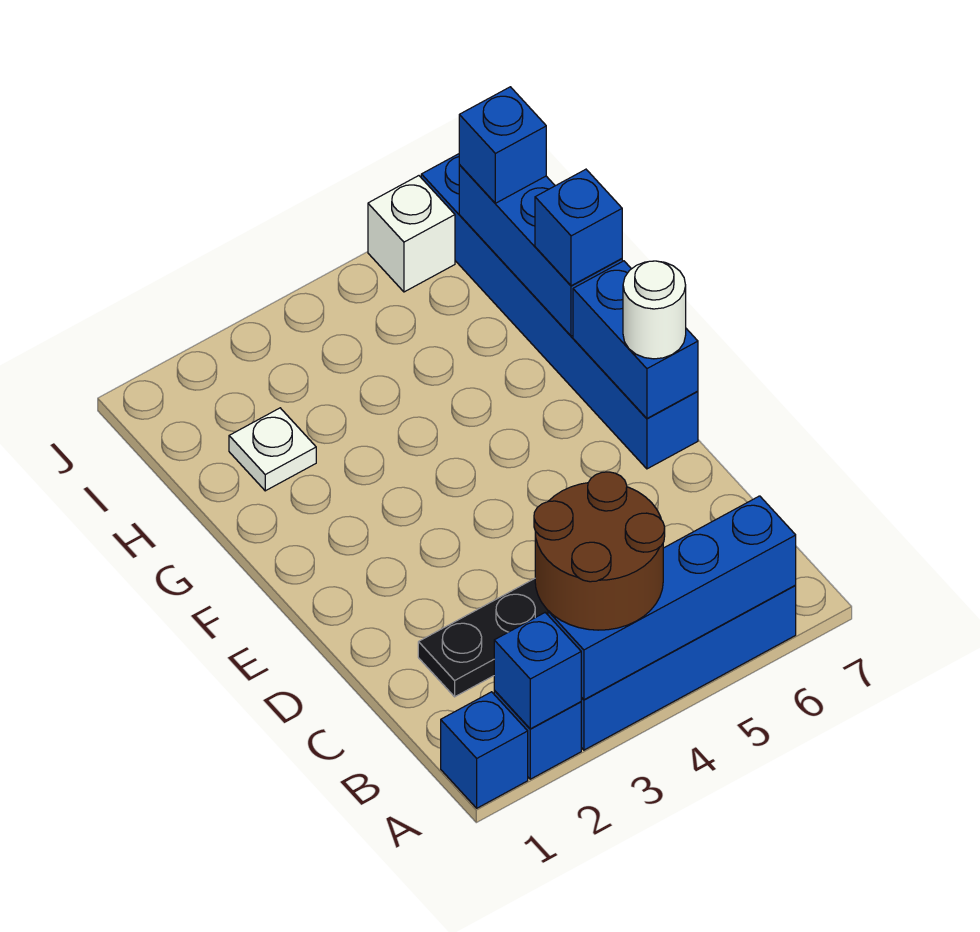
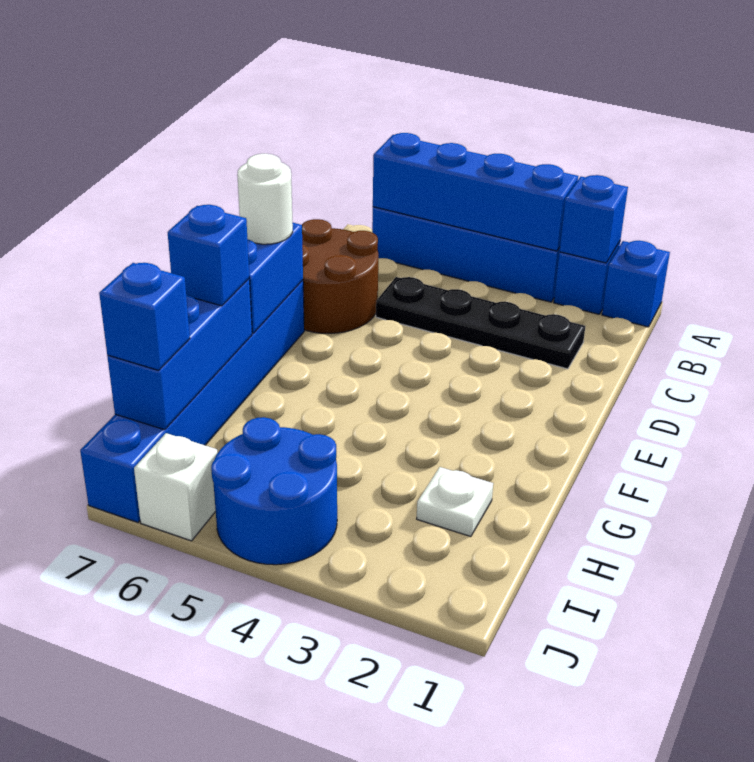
brown 2x2 round brick [534,472,665,630] -> brown 2x2 round brick moved to [302,219,378,333]
none -> blue 2x2 round brick [211,417,337,565]

